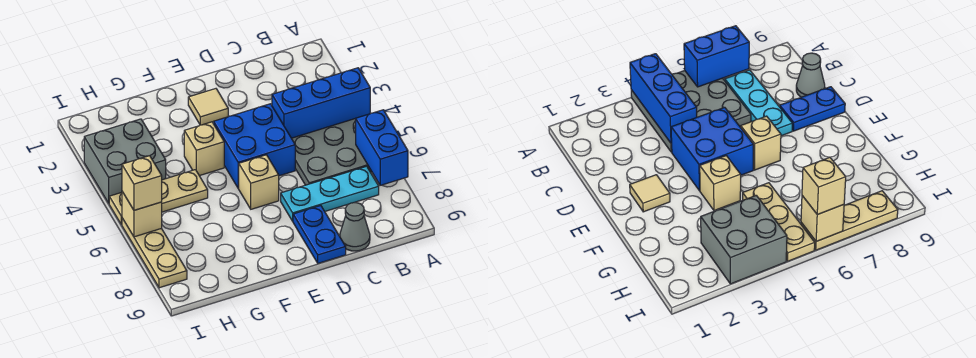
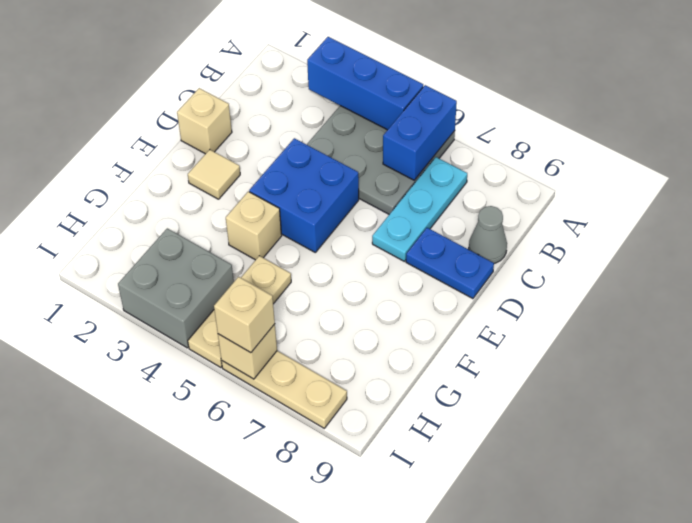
blue 1x3 brick [272,68,370,138] -> blue 1x3 brick turned to [307,37,423,130]
blue 1x2 brick [356,110,408,185] -> blue 1x2 brick turned to [383,85,457,180]
tan 1x1 brick [239,155,279,209] -> tan 1x1 brick moved to [177,88,232,154]

